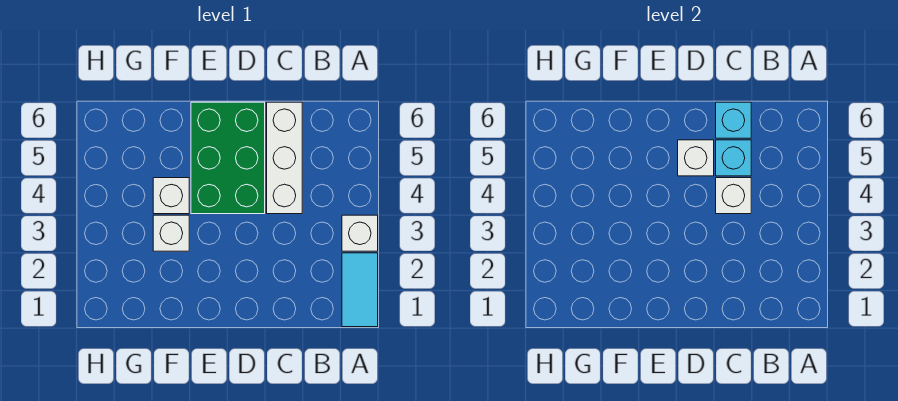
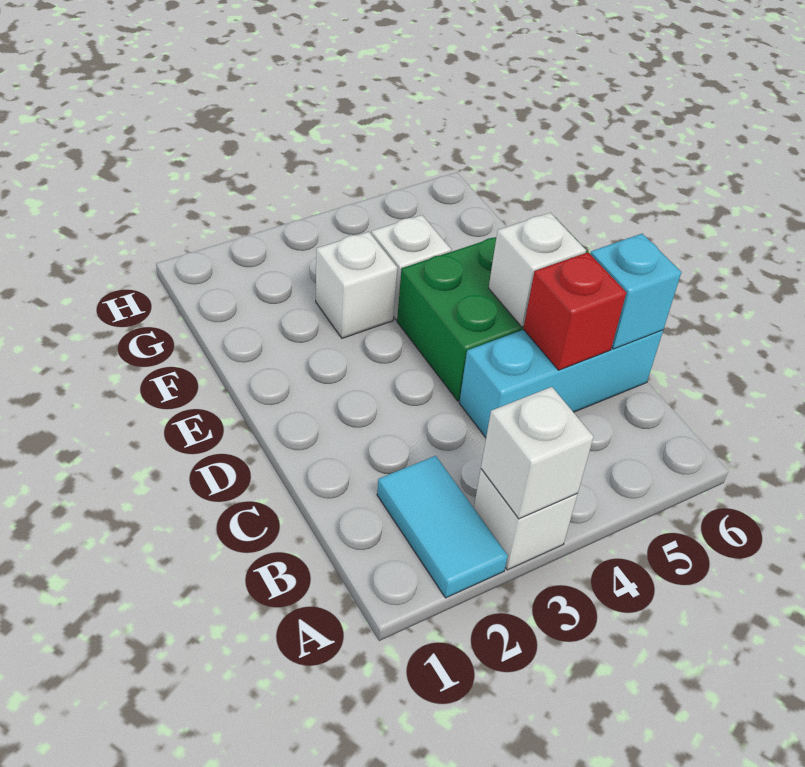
cyan 1x2 tile [342,253,378,327] -> cyan 1x2 tile turned to [377,456,508,598]
white 1x3 brick [267,102,302,214] -> cyan 1x3 brick [459,330,663,438]
white 1x1 brick [716,178,751,214] -> white 1x1 brick moved to [481,387,593,519]
cyan 1x1 brick [716,140,751,176] -> red 1x1 brick [523,252,626,370]

